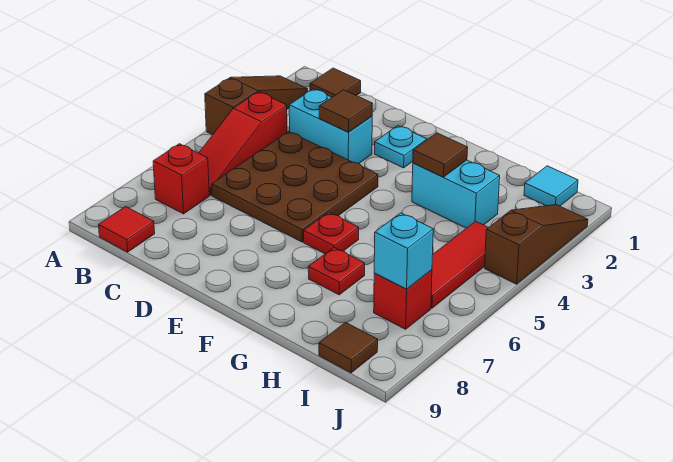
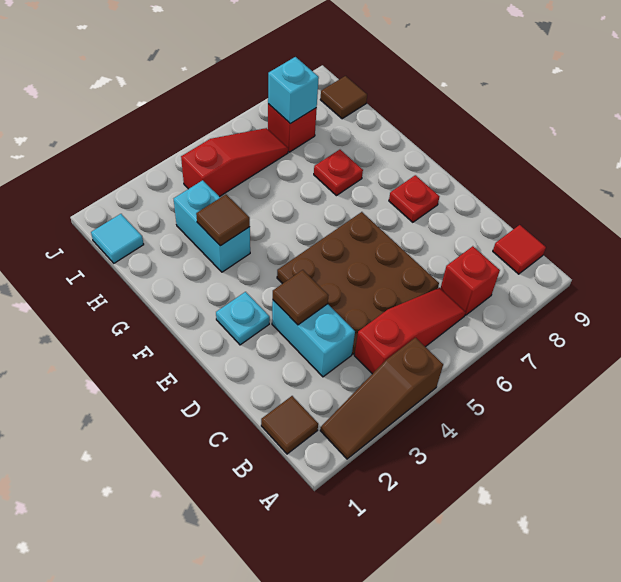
red 1x1 plate [304,212,359,254] -> red 1x1 plate moved to [389,175,439,222]
red 1x3 tile [431,221,489,308] -> red 1x3 slope [181,128,288,197]
brown 1x3 slope [485,205,588,284] -> none

